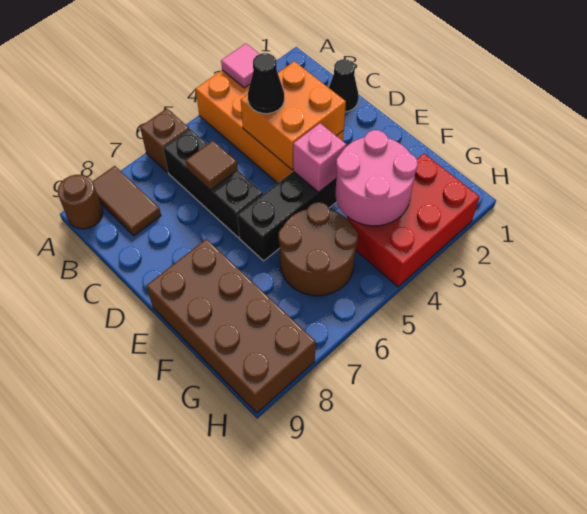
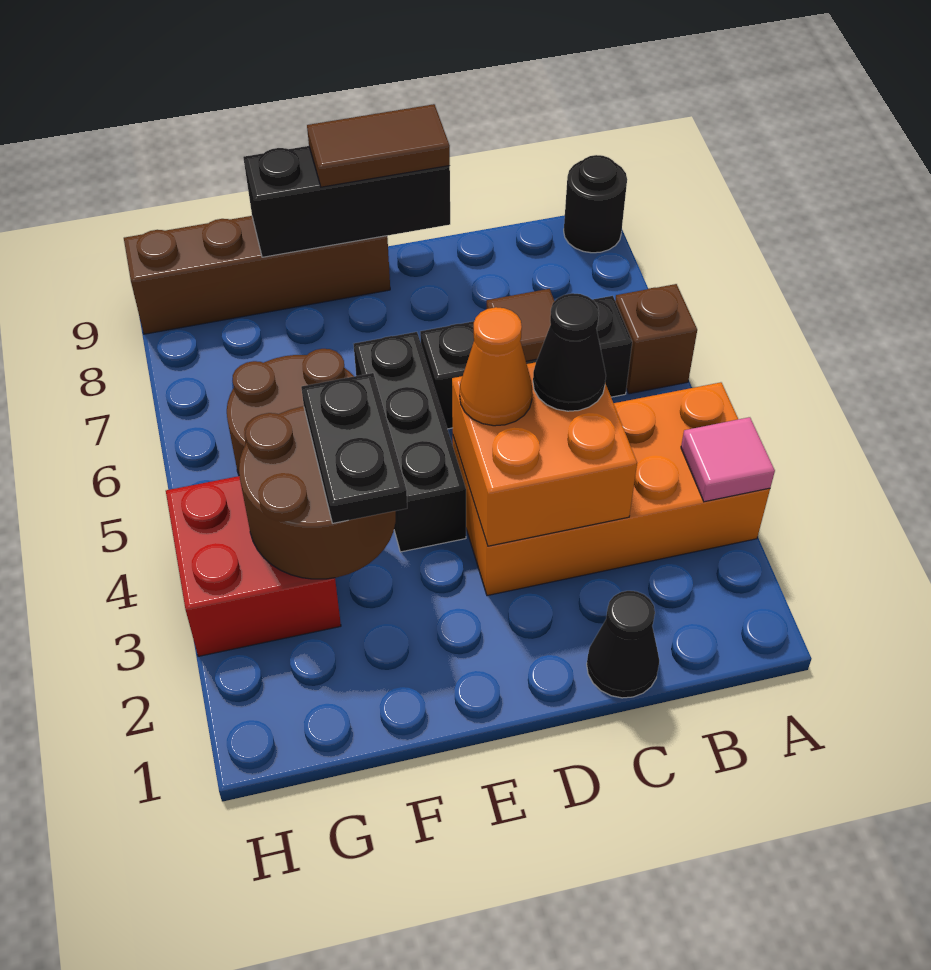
brown 1x2 tile [92,166,161,236] -> brown 1x2 tile moved to [307,104,450,187]
brown 1x1 round brick [58,175,103,229] -> black 1x1 round brick [564,155,627,253]
none -> orange 1x1 cone [460,307,533,426]
none -> black 1x3 brick [243,146,450,257]
pink 1x1 brick [293,123,346,192] -> none
brown 2x4 brick [146,239,316,413] -> brown 1x4 brick [124,216,390,334]
pink 2x2 round brick [335,130,418,226] -> brown 2x2 round brick [239,406,396,579]
none -> black 1x2 plate [301,373,407,523]
red 2x3 brick [347,154,480,287] -> red 2x2 brick [166,476,341,656]

